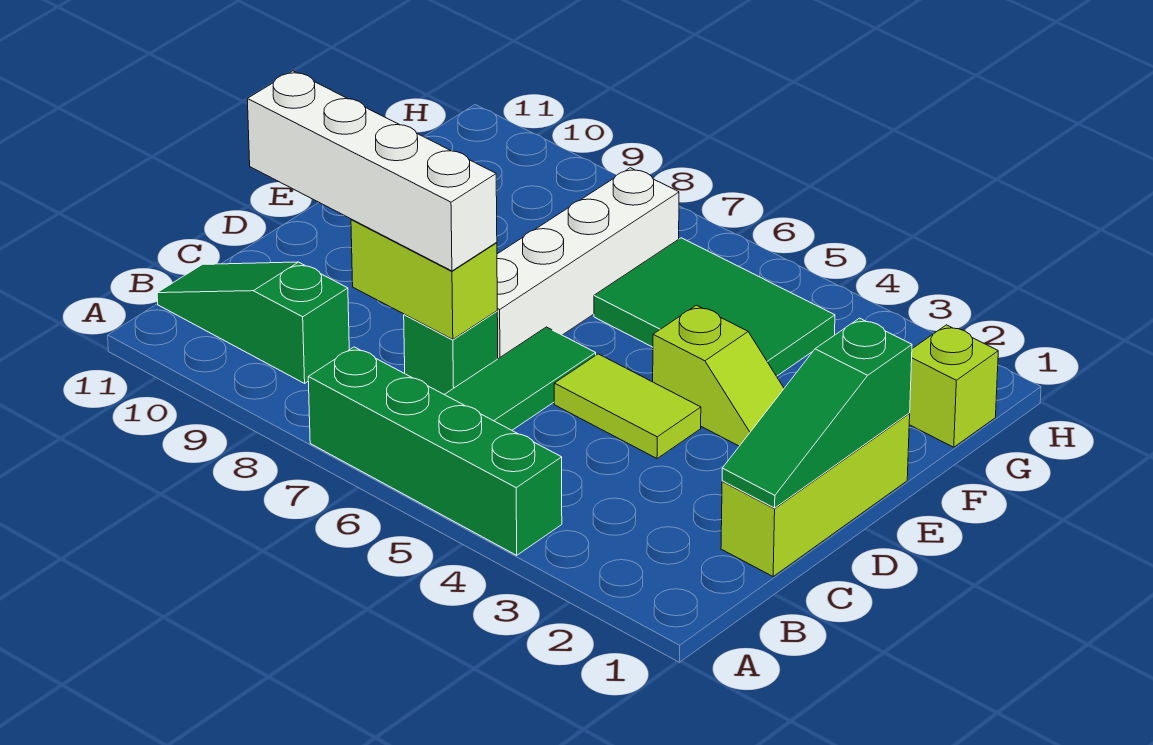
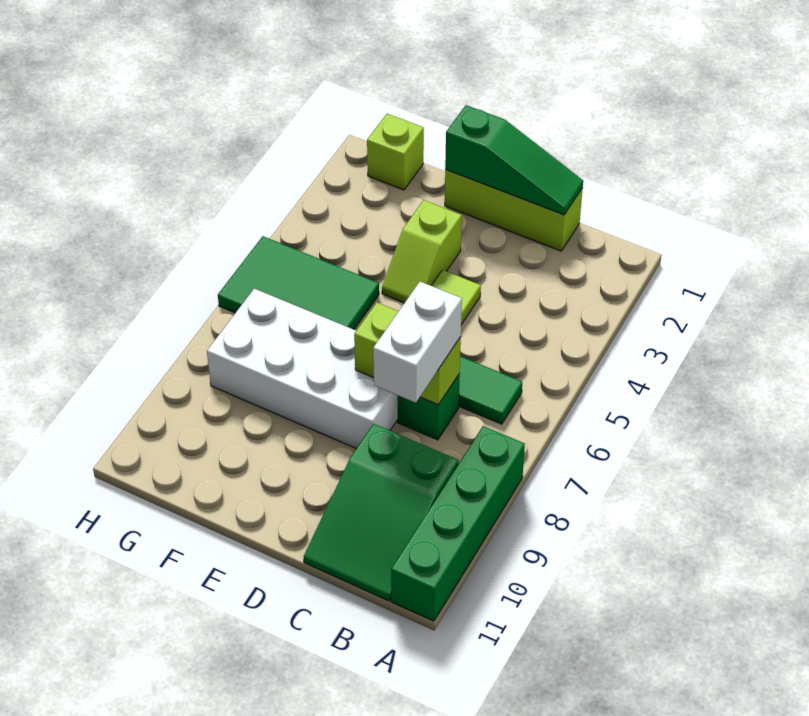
green 1x4 brick [308,347,562,555] -> green 1x4 brick moved to [391,426,525,621]
green 1x3 slope [157,262,349,383] -> green 2x3 slope [304,424,458,601]
lime 1x2 brick [351,219,497,339] -> lime 1x2 brick turned to [354,302,461,405]
white 1x4 brick [247,71,497,271] -> white 1x2 brick [373,282,462,403]
white 1x4 brick [497,168,679,359] -> white 2x4 brick [207,289,398,448]
lime 1x2 slope [653,305,784,446] -> lime 1x2 slope turned to [382,200,462,303]
green 2x3 tile [594,238,835,376] -> green 2x3 tile turned to [218,236,379,329]

